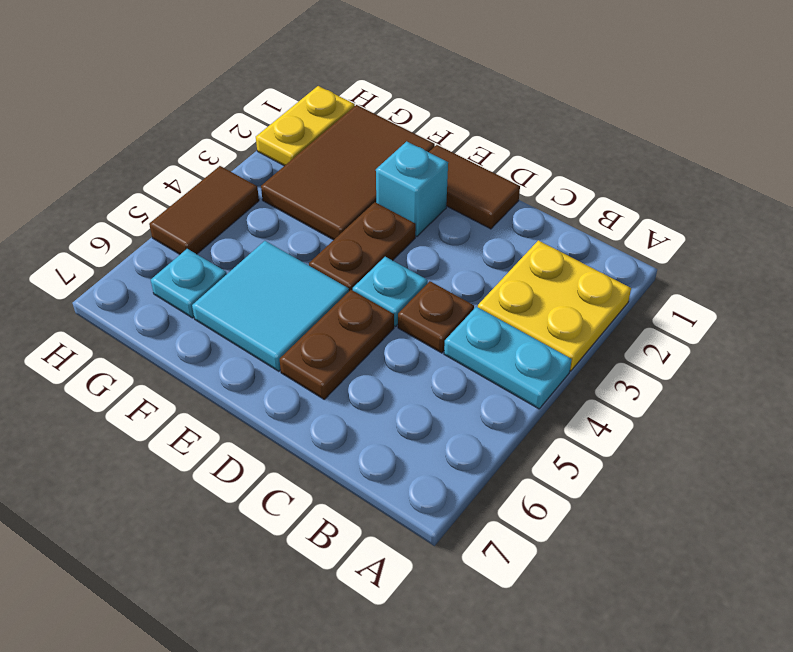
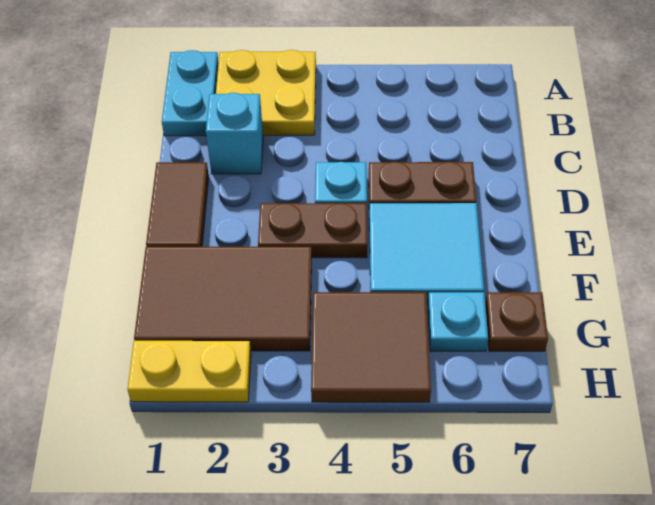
cyan 1x2 plate [444,307,572,409] -> cyan 1x2 plate moved to [162,50,219,136]
brown 1x1 plate [398,281,474,353] -> brown 1x1 plate moved to [485,292,548,351]
cyan 1x1 brick [376,141,448,237] -> cyan 1x1 brick moved to [206,93,263,174]
brown 1x2 tile [149,166,259,254] -> brown 2x2 tile [311,292,431,402]

